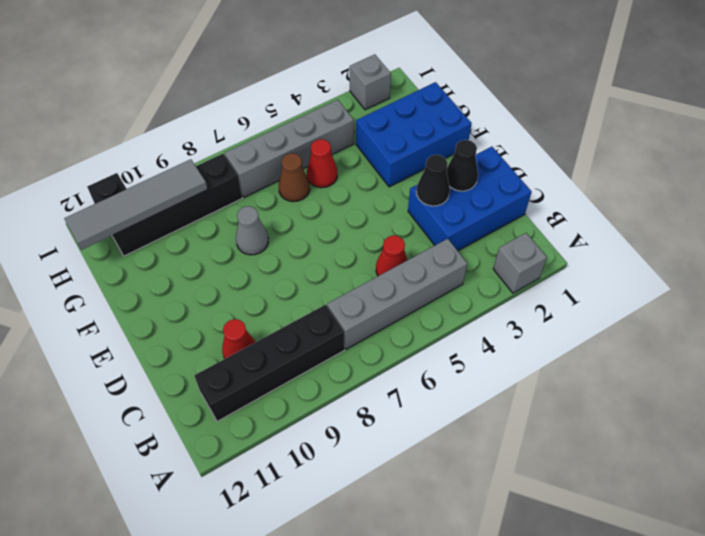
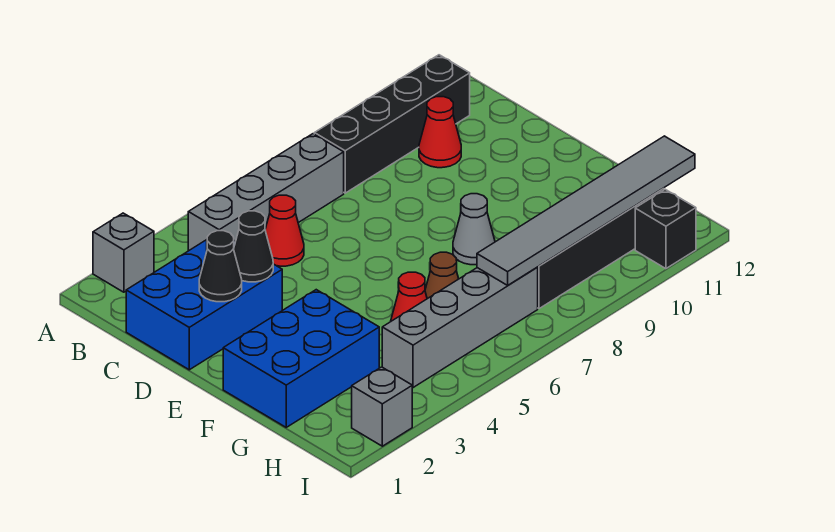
grey 1x4 tile [64,159,208,250] -> grey 1x6 tile [477,136,695,285]

